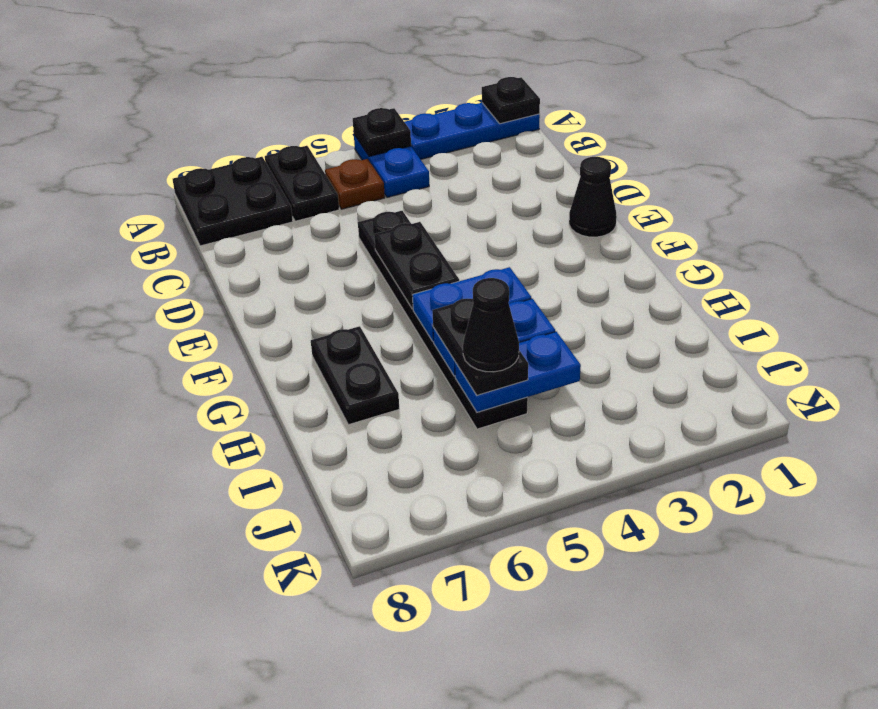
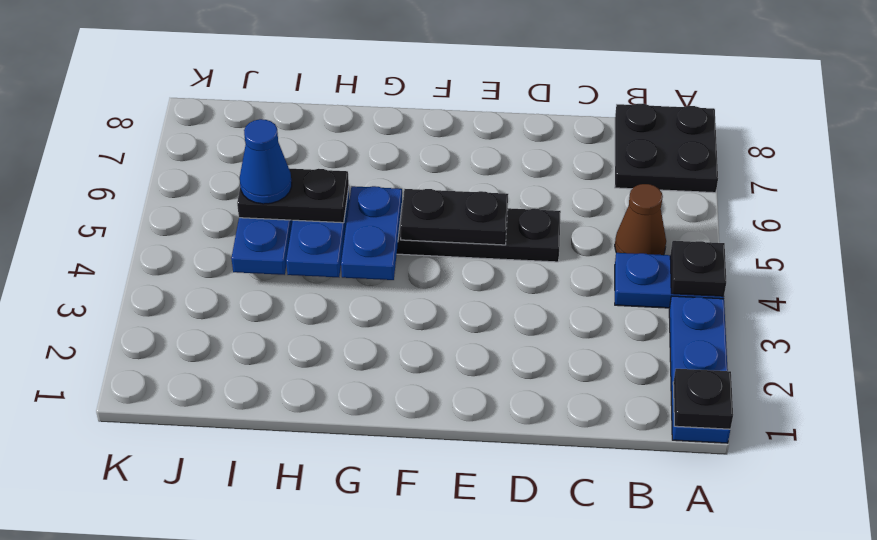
black 1x2 plate [265,146,339,221] -> none
brown 1x1 plate [325,159,385,209] -> brown 1x1 cone [615,184,666,255]
black 1x1 cone [569,157,617,237] -> none
black 1x2 plate [311,326,399,425] -> none
black 1x1 cone [463,278,519,372] -> blue 1x1 cone [240,119,292,204]

